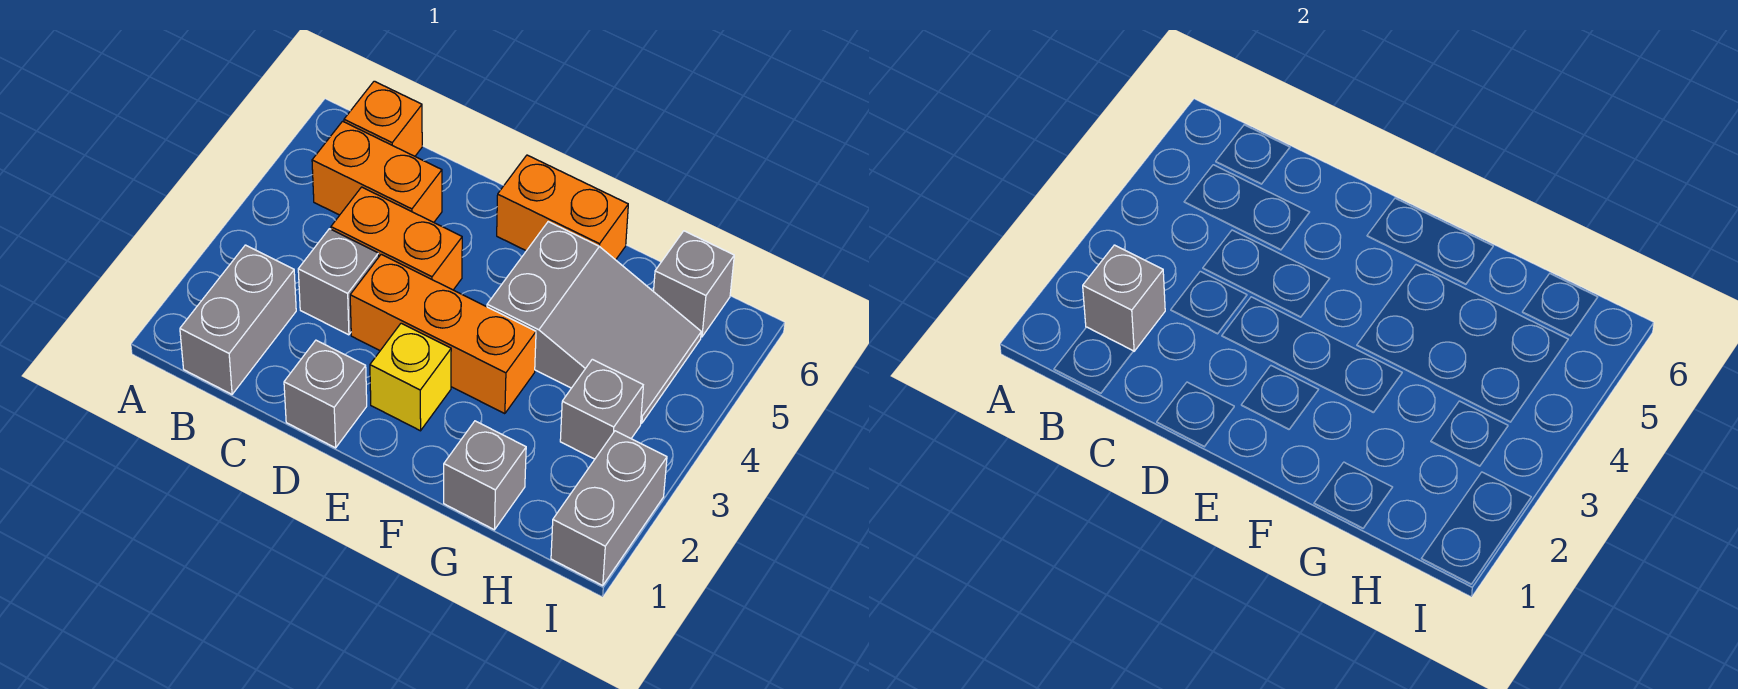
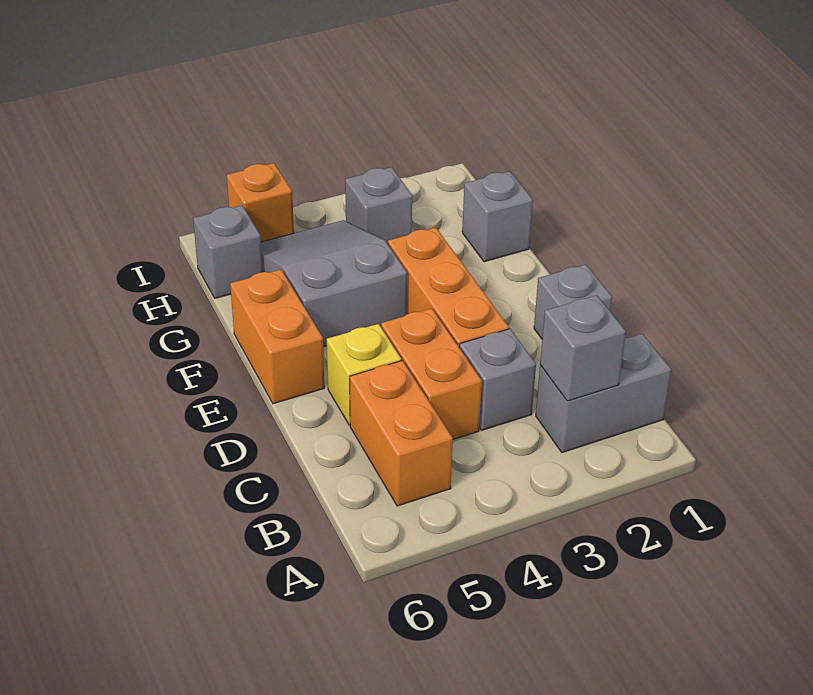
orange 1x1 brick [344,81,422,156] -> orange 1x1 brick moved to [227,163,294,242]
yellow 1x1 brick [370,323,451,431] -> yellow 1x1 brick moved to [327,324,401,425]
grey 1x2 brick [551,431,667,585] -> none

